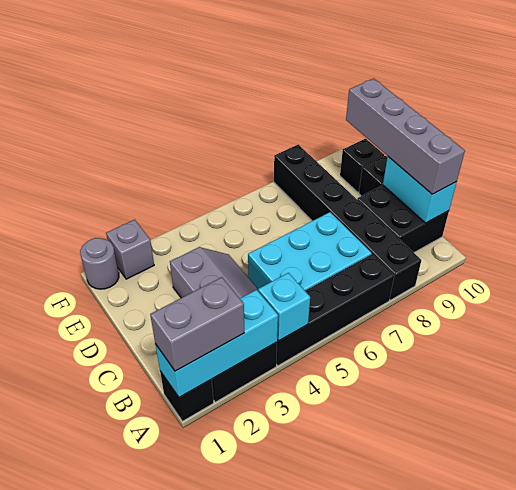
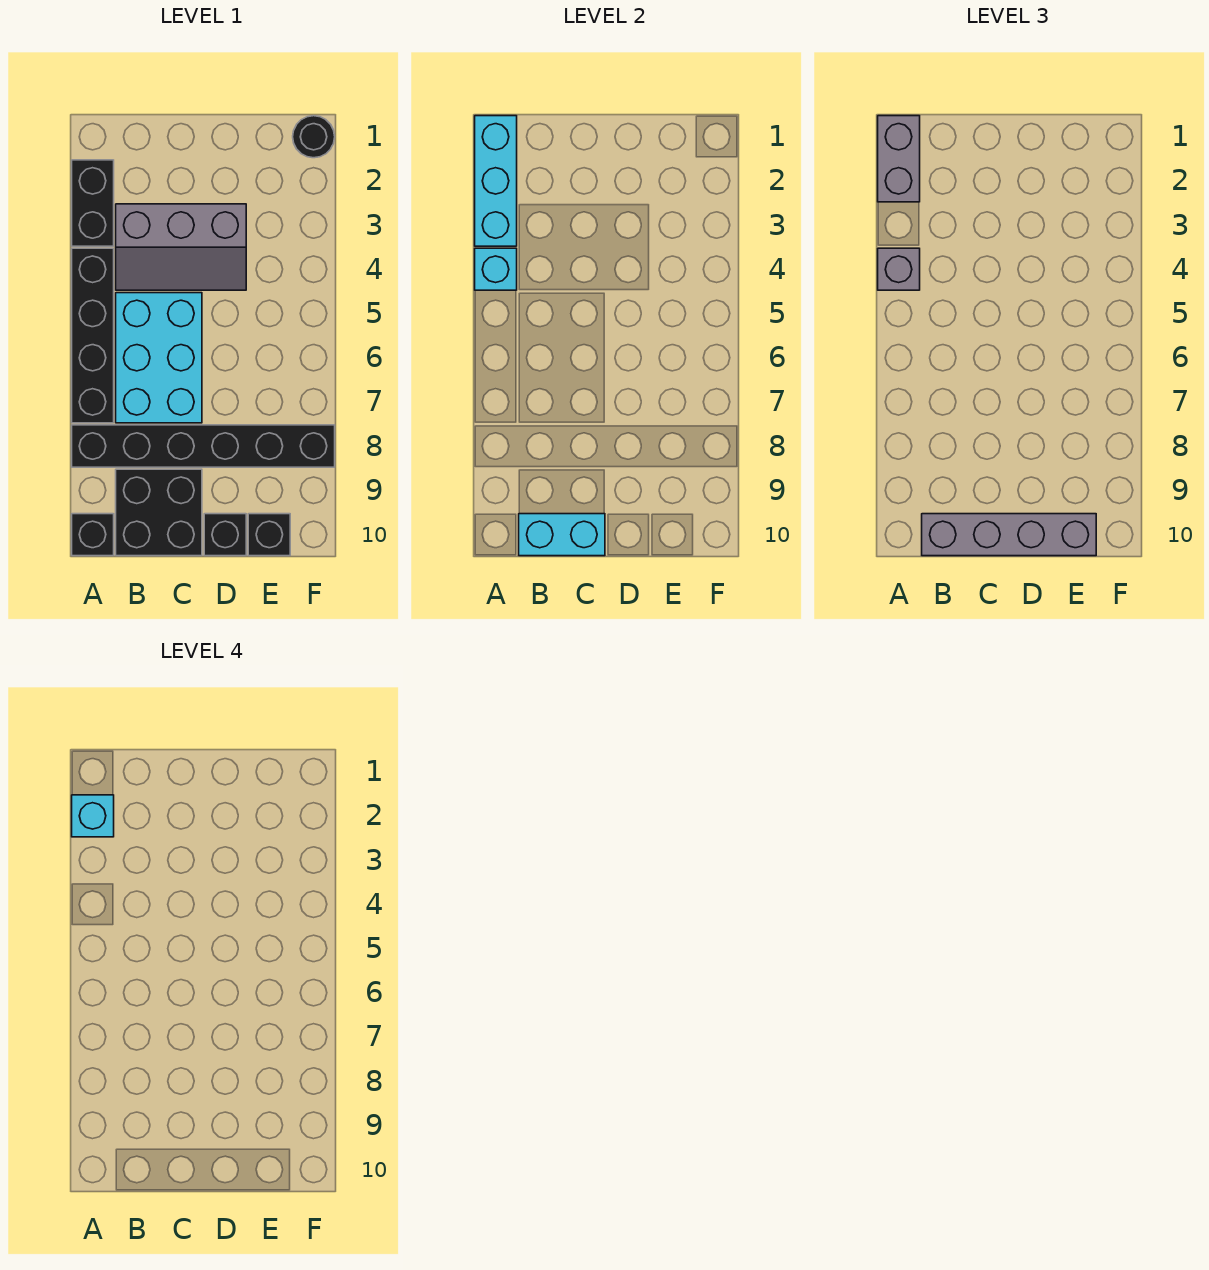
black 1x1 brick [160,371,214,421] -> black 1x1 brick moved to [72,514,114,556]
none -> cyan 1x1 brick [72,795,114,837]
grey 1x1 round brick [80,238,119,289] -> black 1x1 round brick [293,116,335,158]
grey 1x1 brick [106,220,154,279] -> grey 1x1 brick moved to [878,248,920,290]

